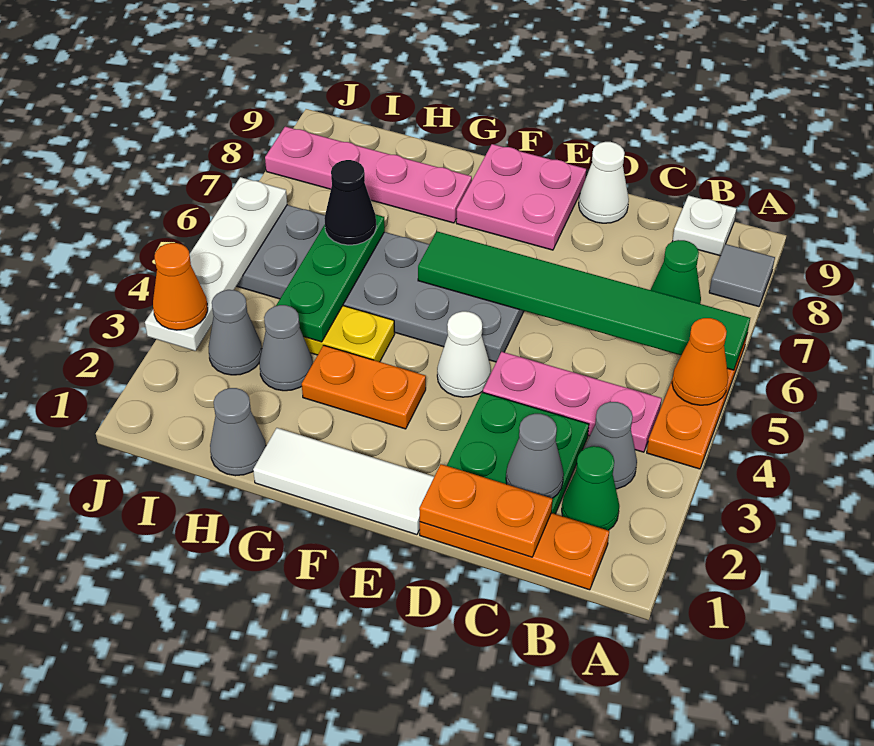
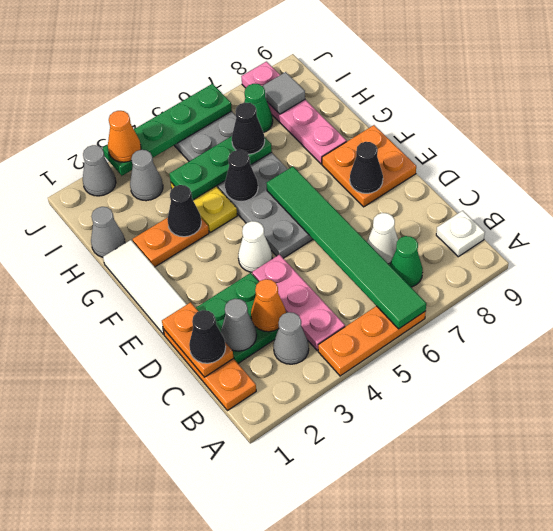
orange 1x1 cone [672,318,728,405] -> orange 1x1 cone moved to [251,279,286,332]
grey 1x1 tile [709,244,775,307] -> grey 1x1 tile moved to [263,72,305,114]
green 1x1 cone [562,446,619,530] -> green 1x1 cone moved to [245,84,273,133]
none -> black 1x1 cone [189,310,226,363]
white 1x1 cone [579,142,629,223] -> white 1x1 cone moved to [367,213,398,264]
pink 2x2 plate [456,144,586,250] -> orange 2x2 plate [322,125,416,207]
none -> black 1x1 cone [350,142,383,193]
orange 1x2 plate [302,345,426,429] -> orange 1x2 plate turned to [133,217,209,267]
none -> black 1x1 cone [167,185,201,237]
none -> black 1x1 cone [225,150,258,202]
grey 1x1 cone [259,305,313,391] -> grey 1x1 cone moved to [83,145,116,196]
white 1x4 plate [145,177,287,351] -> green 1x4 plate [102,84,232,176]

